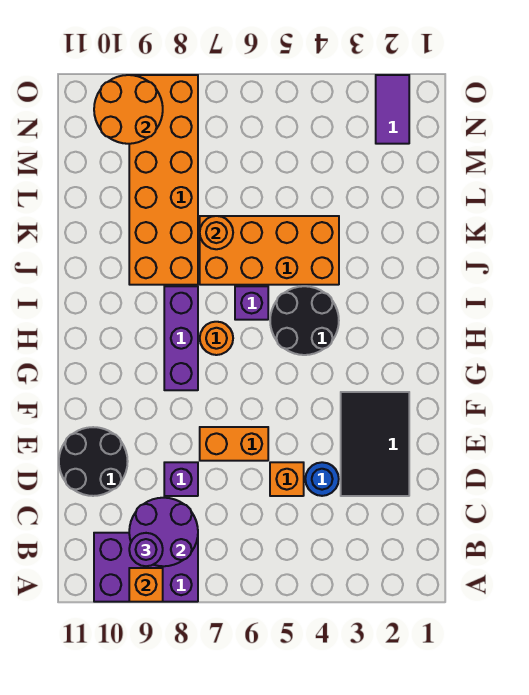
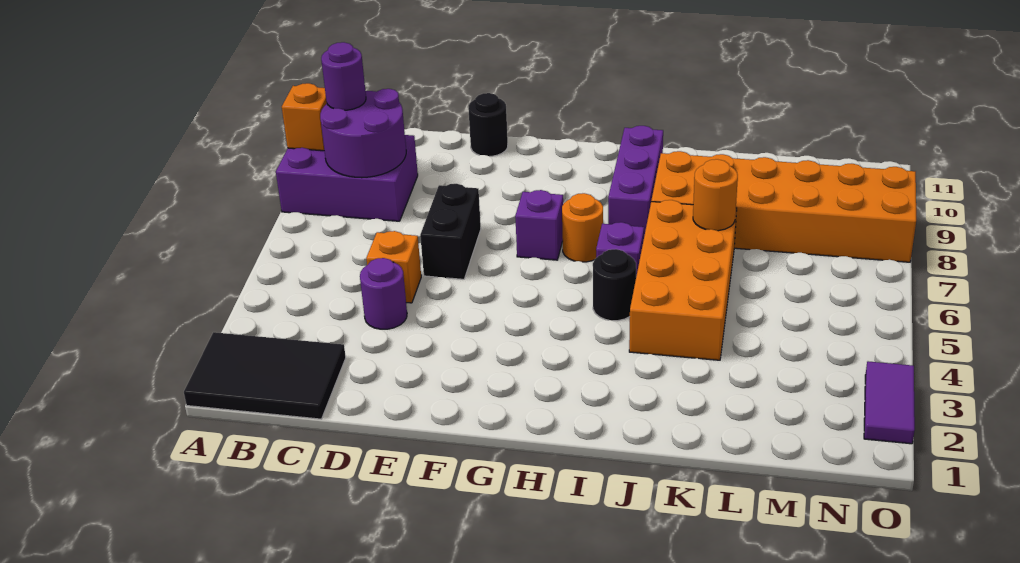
purple 2x3 brick [94,533,198,602] -> purple 2x3 brick turned to [276,135,418,221]
black 2x3 tile [341,392,409,496] -> black 2x3 tile moved to [184,332,346,419]
blue 1x1 round brick [305,462,339,496] -> purple 1x1 round brick [360,258,407,329]
purple 1x1 brick [164,462,198,496] -> purple 1x1 brick moved to [515,190,563,260]
black 2x2 round brick [59,427,128,496] -> black 1x1 round brick [468,93,508,156]
orange 1x2 brick [200,427,268,461] -> black 1x2 brick [420,184,481,279]
purple 1x3 brick [164,286,198,390] -> purple 1x3 brick turned to [608,126,663,236]
black 2x2 round brick [270,286,339,355] -> black 1x1 round brick [593,249,636,321]
purple 1x2 tile [376,75,409,144] -> purple 1x2 tile turned to [864,361,915,444]
orange 2x2 round brick [94,75,163,144] -> none

